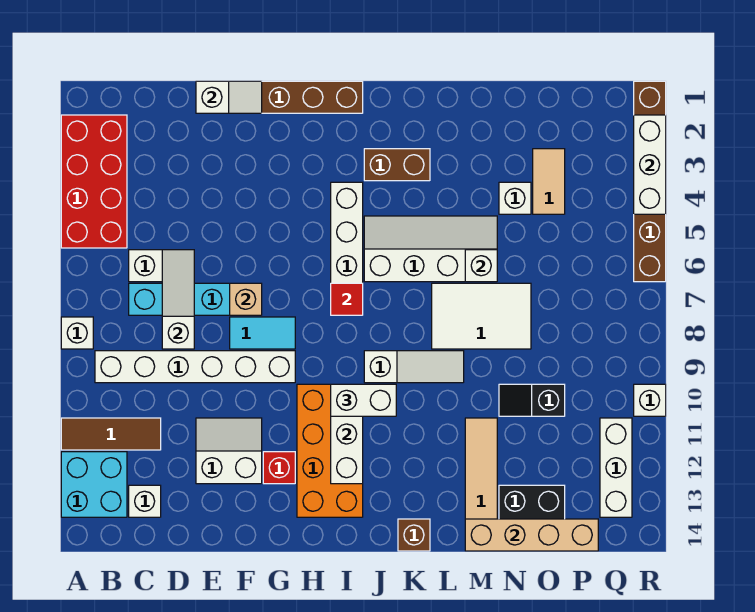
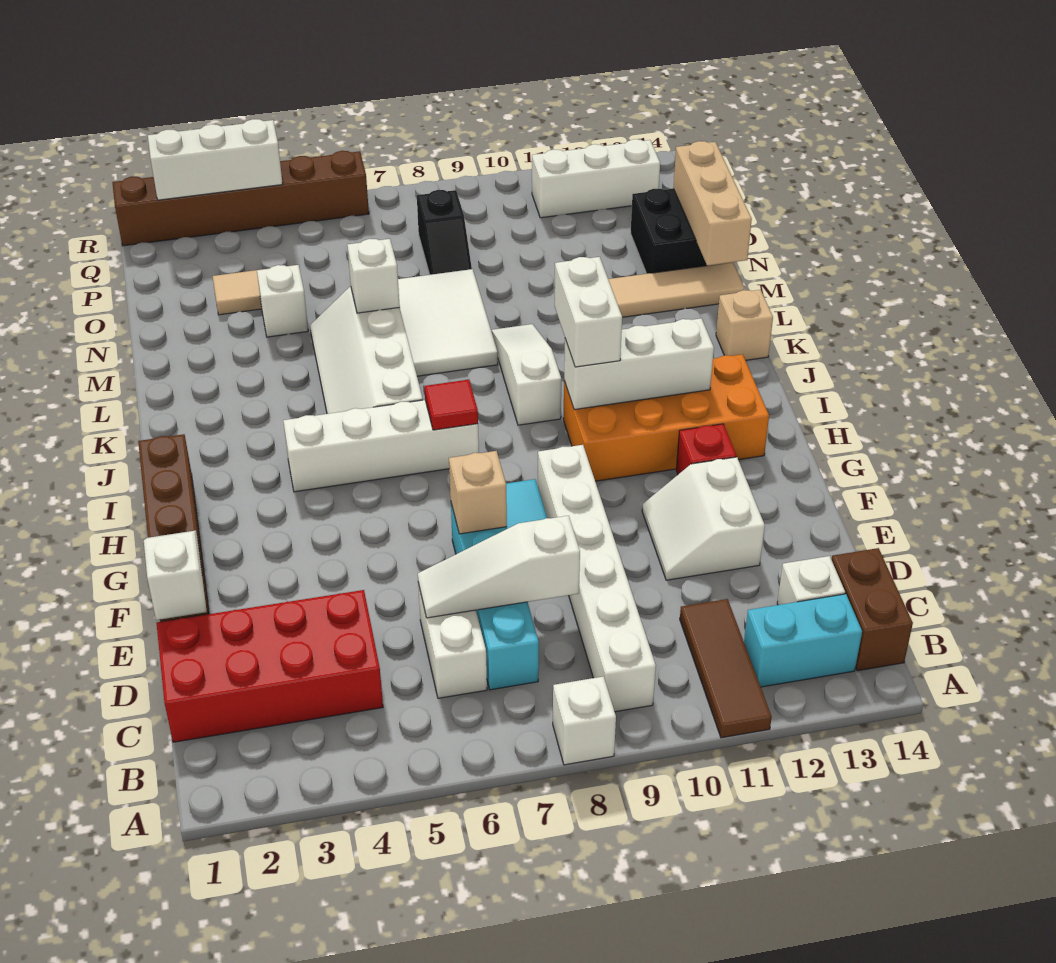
red 2x4 brick [61,115,127,248] -> red 2x4 brick moved to [157,590,383,742]
cyan 2x2 brick [61,452,127,517] -> cyan 1x2 brick [744,594,862,687]
brown 1x2 brick [364,149,430,181] -> brown 1x2 brick moved to [831,548,913,671]
brown 1x1 brick [398,519,430,551] -> tan 1x1 brick [716,290,773,360]
tan 1x4 brick [465,519,598,551] -> tan 1x3 brick [673,141,752,266]
black 1x2 slope [499,384,565,416] -> black 1x2 slope moved to [417,190,472,275]
white 1x1 brick [634,384,666,416] -> none

